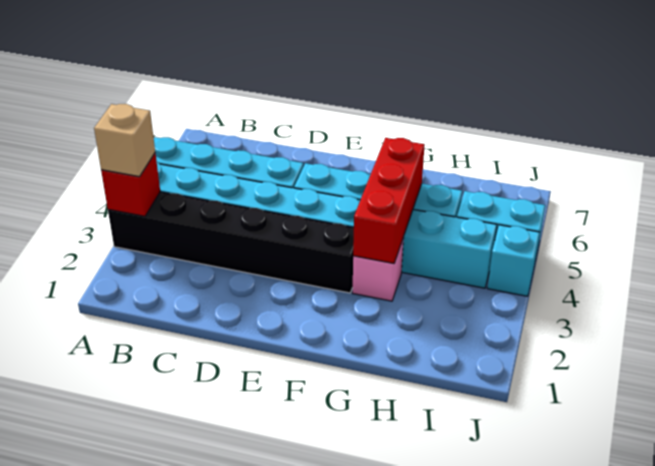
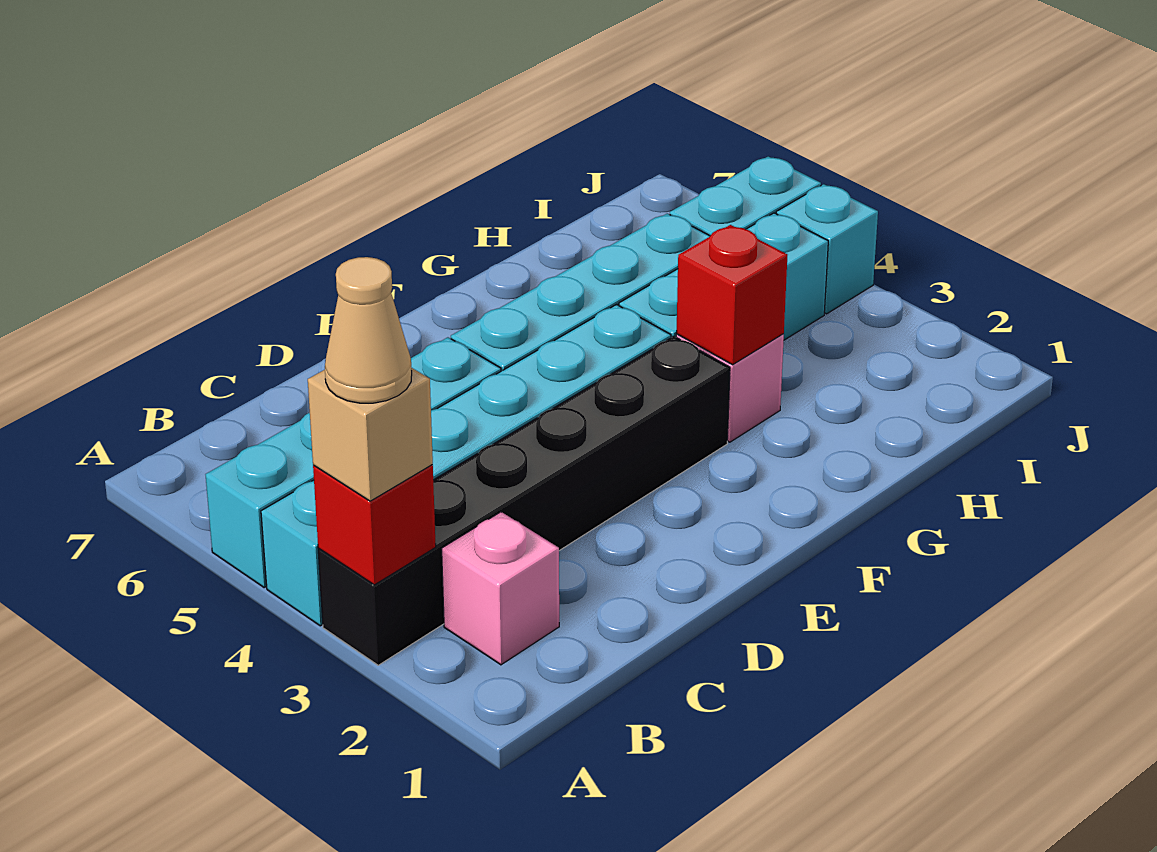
none -> tan 1x1 cone [325,257,412,403]
none -> pink 1x1 brick [442,512,559,665]
red 1x3 brick [353,138,425,263] -> red 1x1 brick [676,225,787,365]

